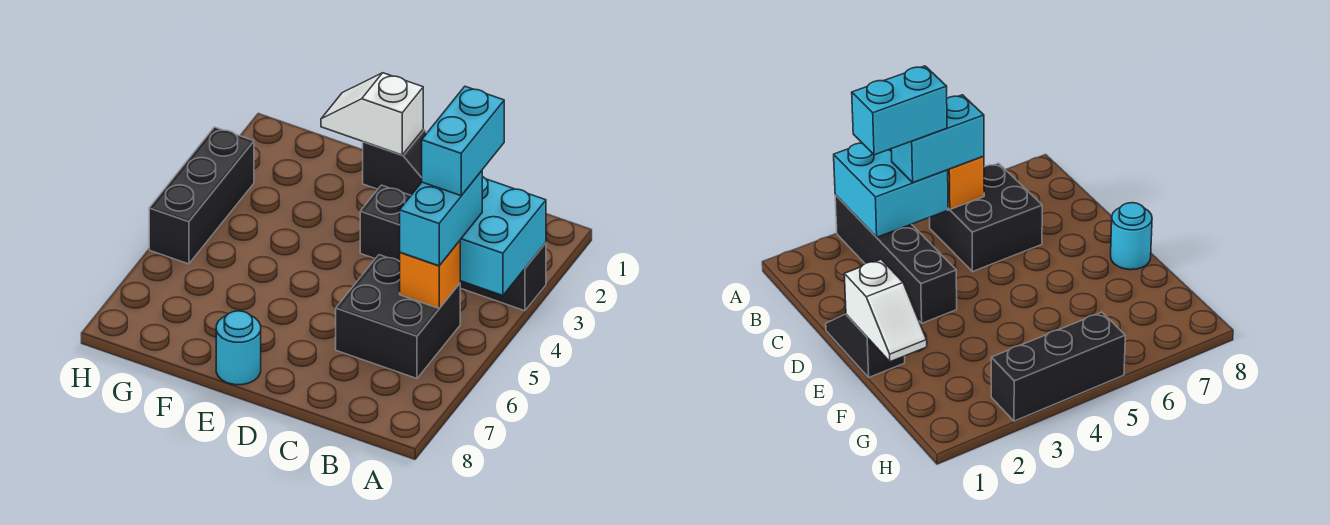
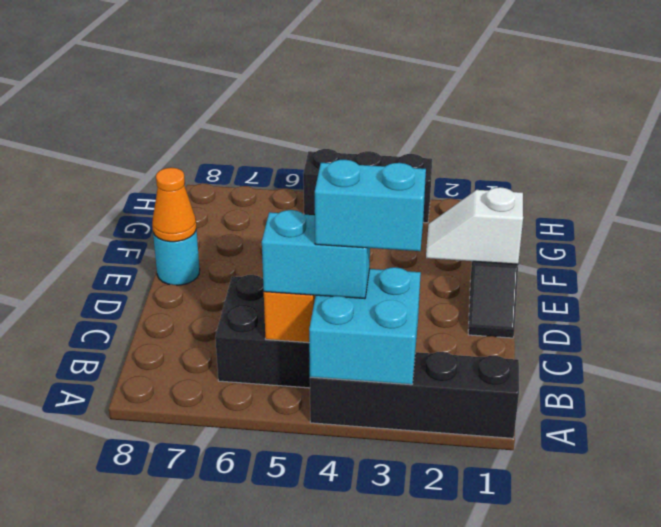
black 1x4 brick [360,185,546,311] -> black 1x4 brick turned to [310,352,519,438]
white 1x2 slope [321,73,423,155] -> white 1x2 slope turned to [426,187,523,264]
none -> orange 1x1 cone [152,168,196,242]

